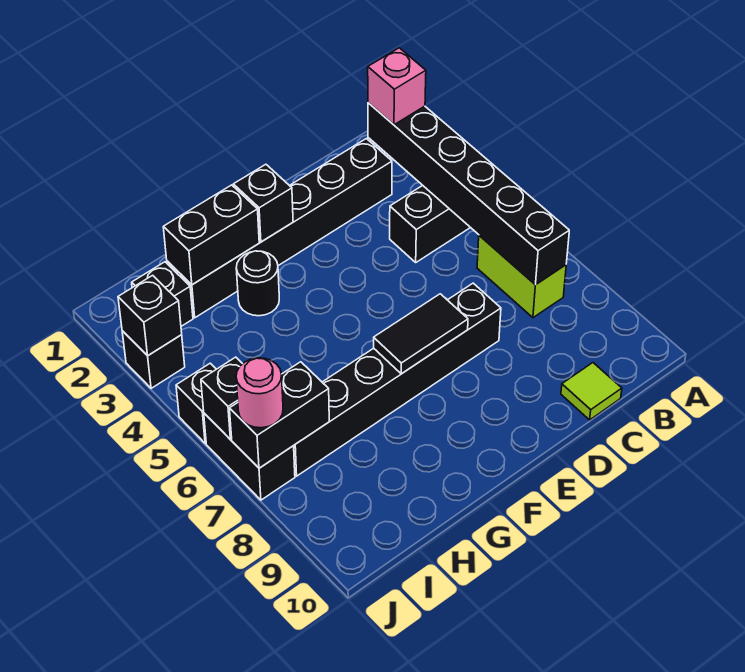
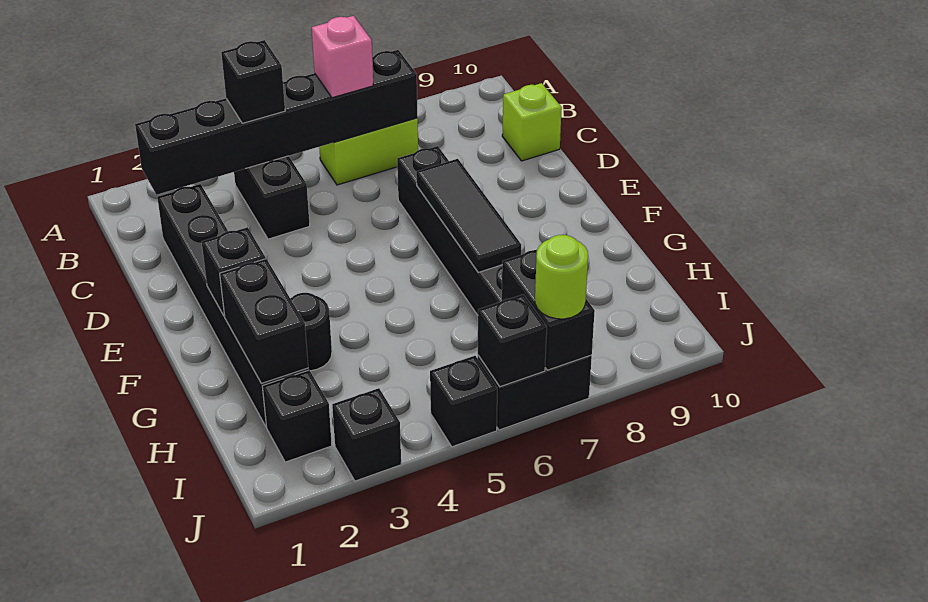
pink 1x1 brick [368,48,426,125] -> pink 1x1 brick moved to [312,16,373,98]
lime 1x1 tile [561,363,622,420] -> lime 1x1 brick [502,83,562,161]
black 1x2 tile [374,294,468,374] -> black 1x3 tile [416,159,521,272]
black 1x1 brick [118,275,182,356] -> black 1x1 brick moved to [221,40,285,123]
pink 1x1 round brick [236,358,283,428] -> lime 1x1 round brick [535,235,588,319]

